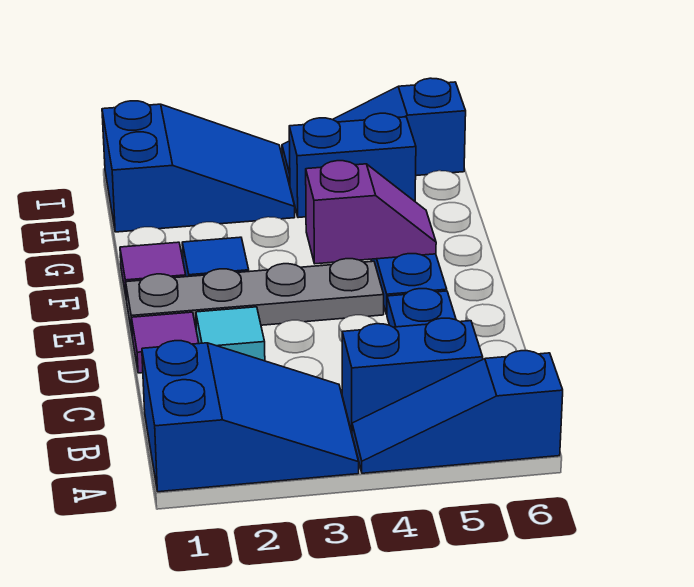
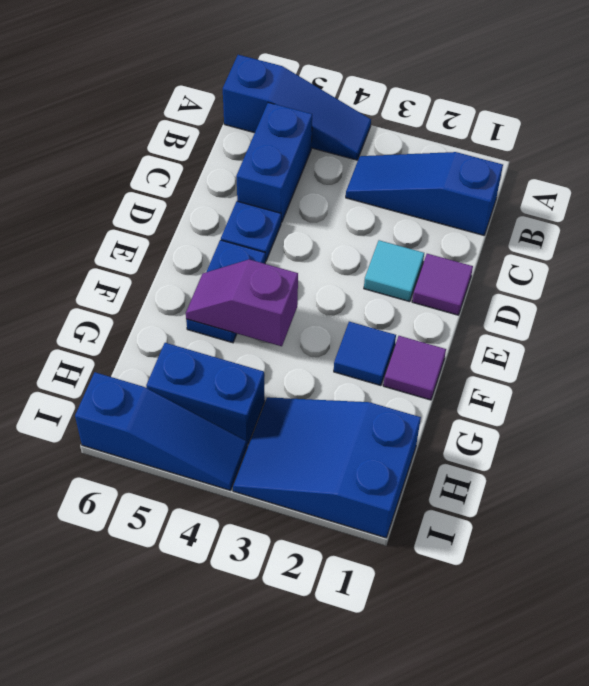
blue 2x3 slope [142,341,359,492] -> blue 1x3 slope [346,152,503,235]
blue 1x2 brick [342,318,483,432] -> blue 1x2 brick turned to [236,102,312,222]
grey 1x4 plate [126,259,384,332] -> none

